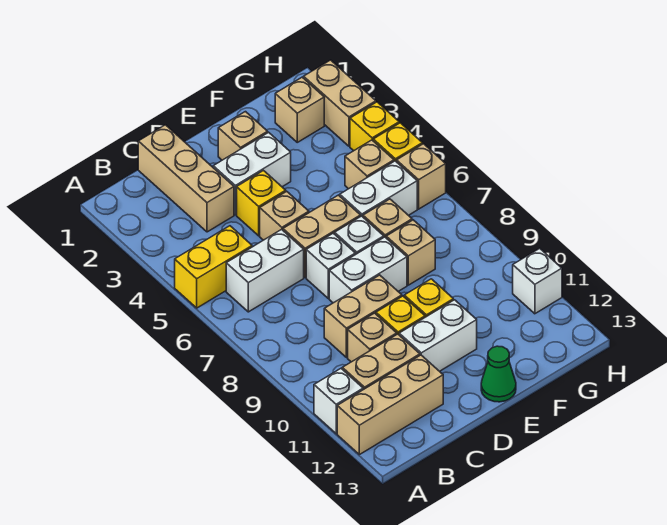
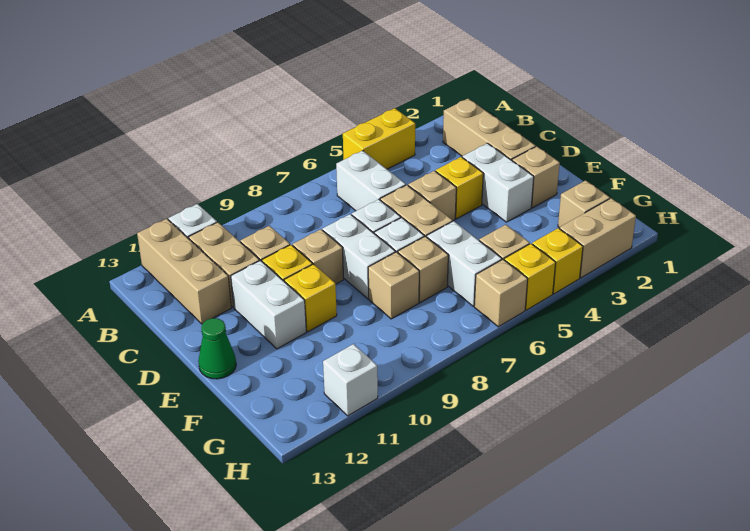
yellow 1x2 brick [175,226,252,308] -> yellow 1x2 brick turned to [343,108,415,169]
tan 1x3 brick [138,125,234,232] -> tan 1x3 brick turned to [443,99,536,160]
tan 1x2 brick [324,275,402,358] -> tan 1x1 brick [293,229,344,284]

